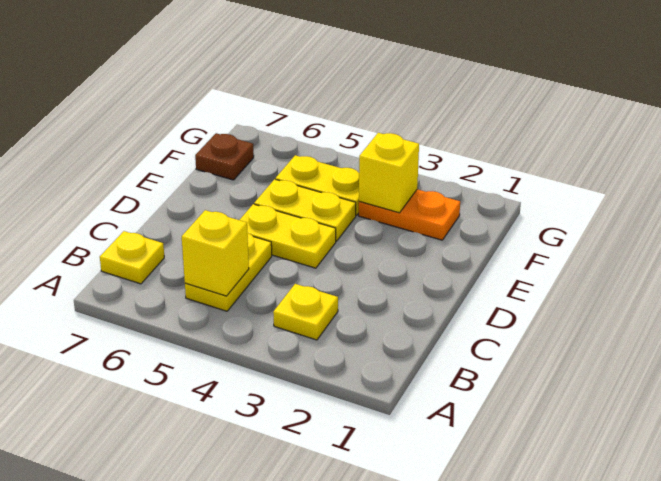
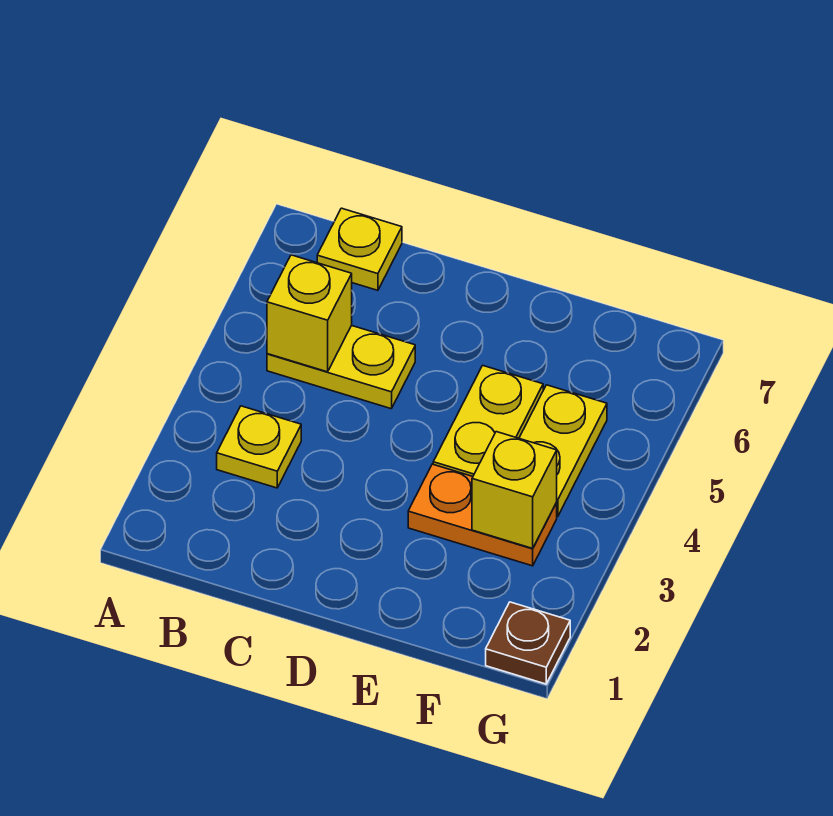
yellow 1x2 plate [240,204,336,268] -> none
orange 1x2 plate [359,189,460,240] -> orange 1x2 plate turned to [408,464,557,566]
brown 1x1 plate [195,133,254,180] -> brown 1x1 plate moved to [486,602,570,684]

